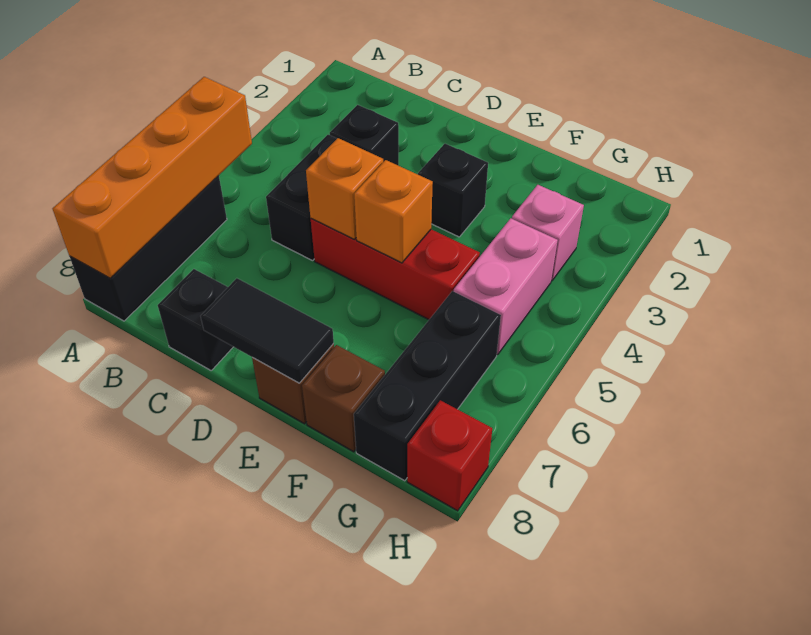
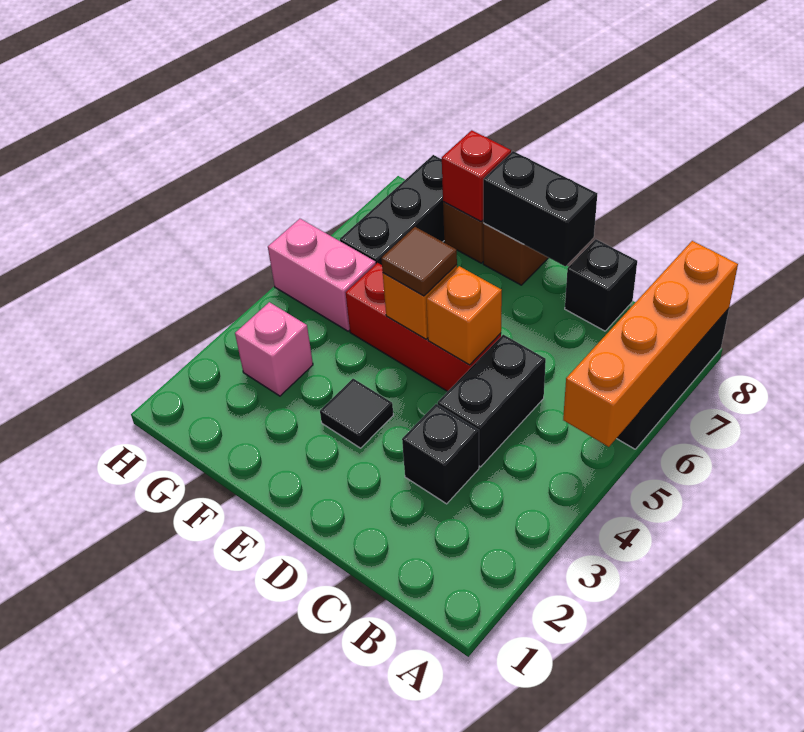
black 1x2 tile [201,278,334,383] -> black 1x2 brick [483,151,597,266]
black 1x1 brick [418,144,488,237] -> black 1x1 tile [320,379,393,448]
none -> brown 1x1 tile [381,227,457,296]
pink 1x2 brick [454,218,558,355] -> pink 1x2 brick turned to [268,219,376,331]
red 1x1 brick [407,400,492,511] -> red 1x1 brick moved to [442,130,511,222]

